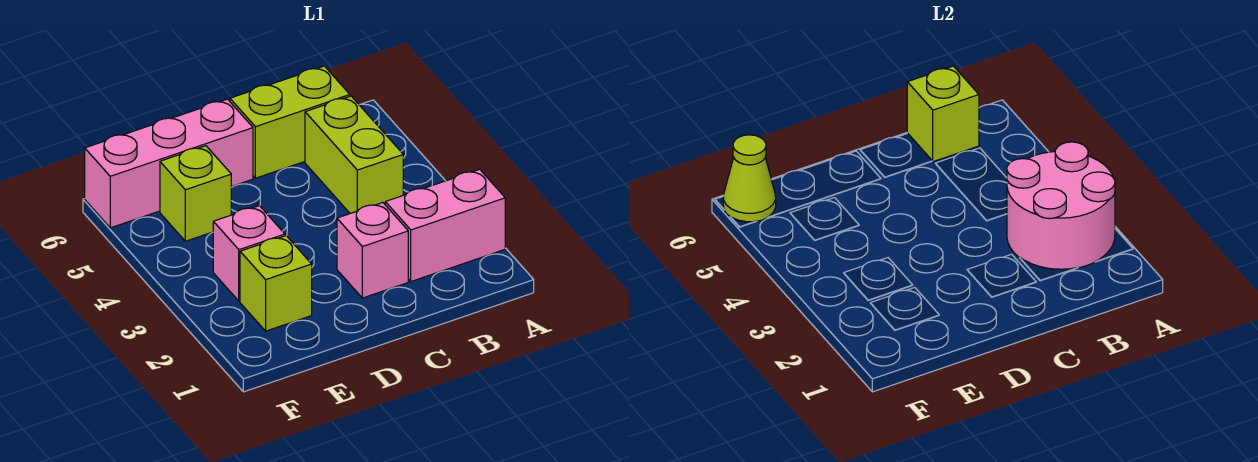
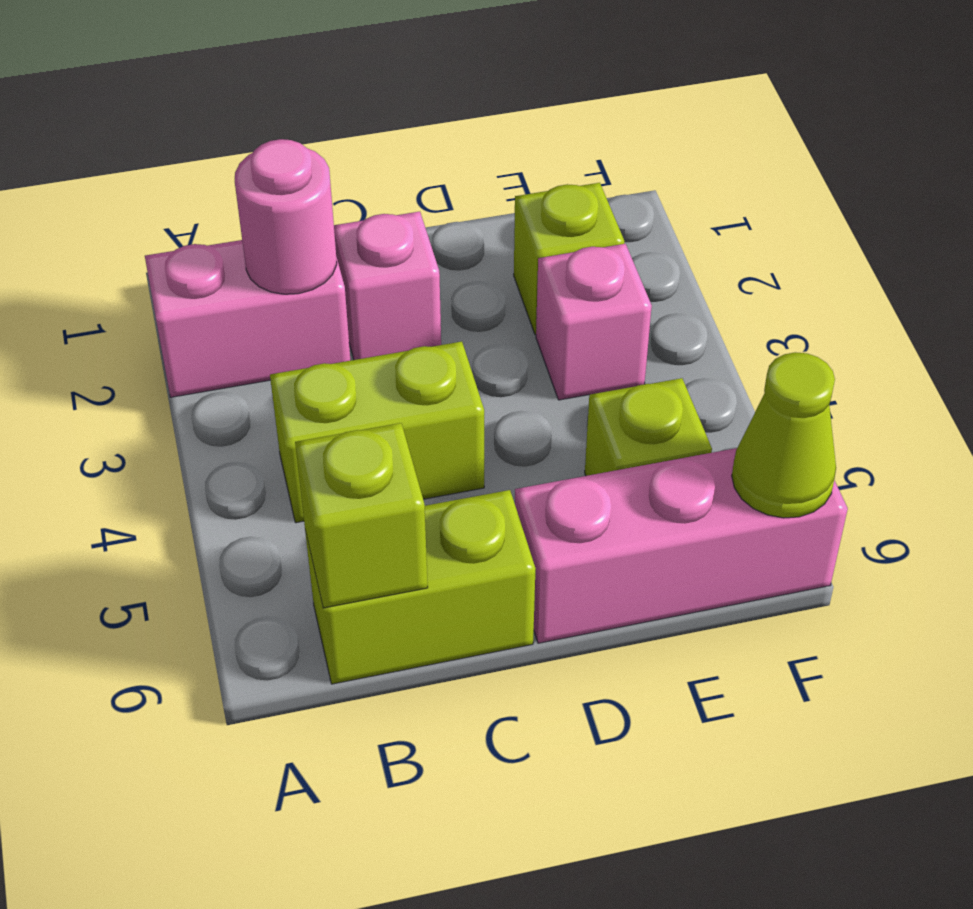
pink 2x2 round brick [1007,142,1115,269] -> pink 1x1 round brick [235,139,337,294]
lime 1x2 brick [305,96,403,213] -> lime 1x2 brick turned to [270,342,484,523]

